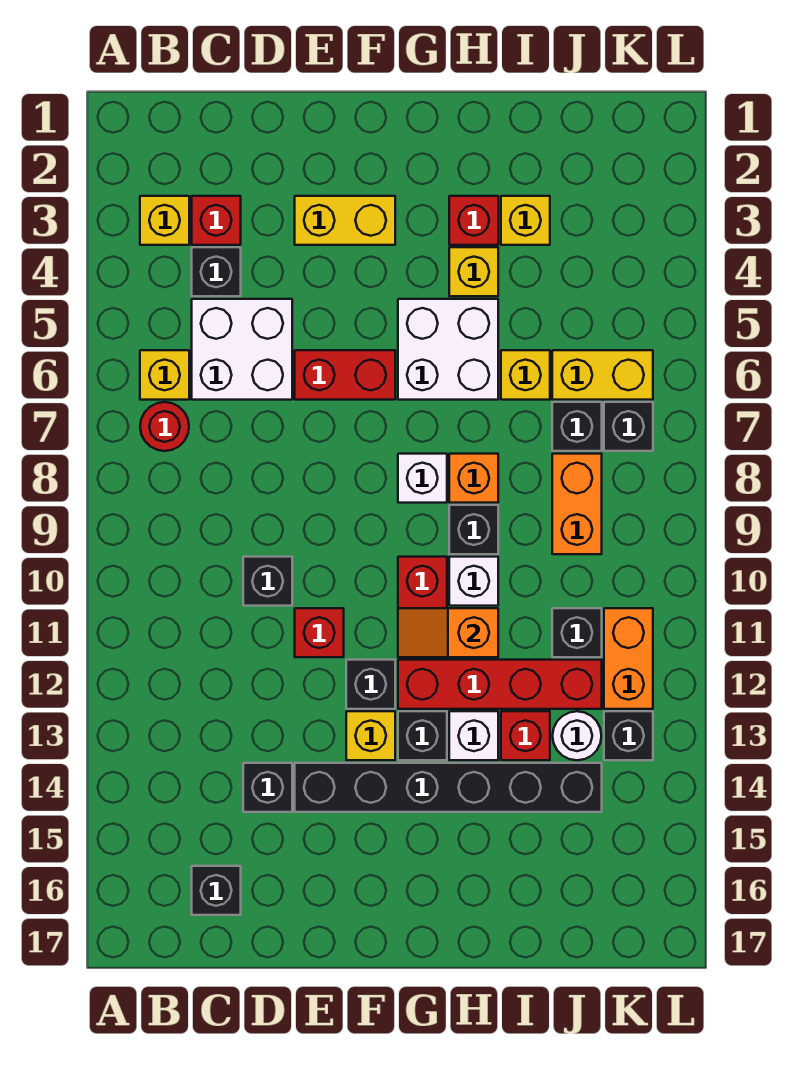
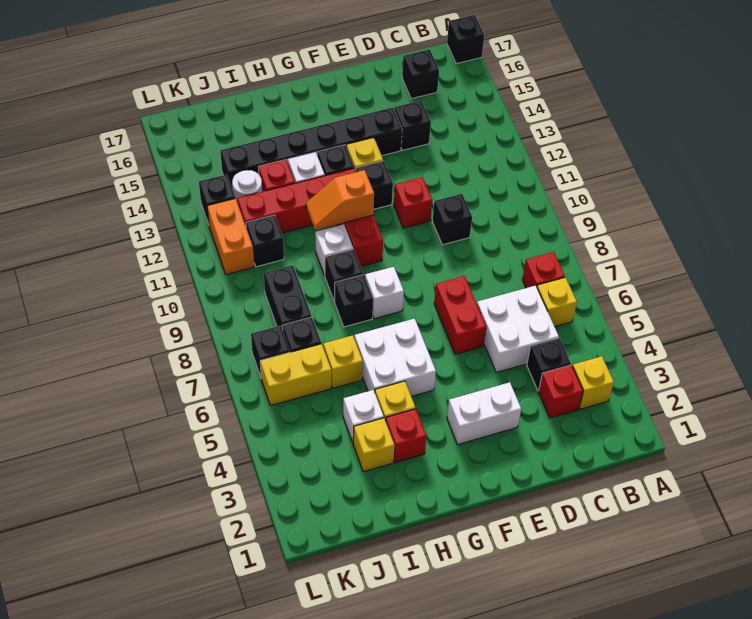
none -> black 1x1 brick [447,15,484,64]
red 1x1 round brick [140,402,189,451] -> red 1x1 brick [522,252,565,288]
yellow 1x2 brick [295,196,395,245] -> white 1x2 brick [447,382,521,445]
red 1x2 brick [295,350,395,400] -> red 1x2 brick turned to [434,276,486,354]
orange 1x2 slope [398,608,498,657] -> orange 1x2 slope turned to [306,170,374,230]
orange 1x1 brick [449,454,498,503] -> black 1x1 brick [334,275,373,327]
none -> white 1x1 brick [343,390,384,442]
orange 1x2 brick [552,454,602,554] -> black 1x2 brick [264,265,312,330]

